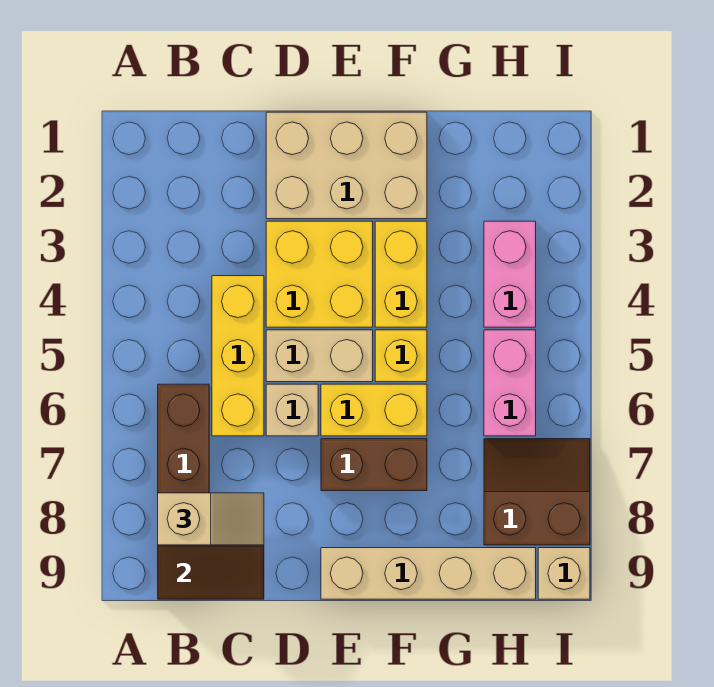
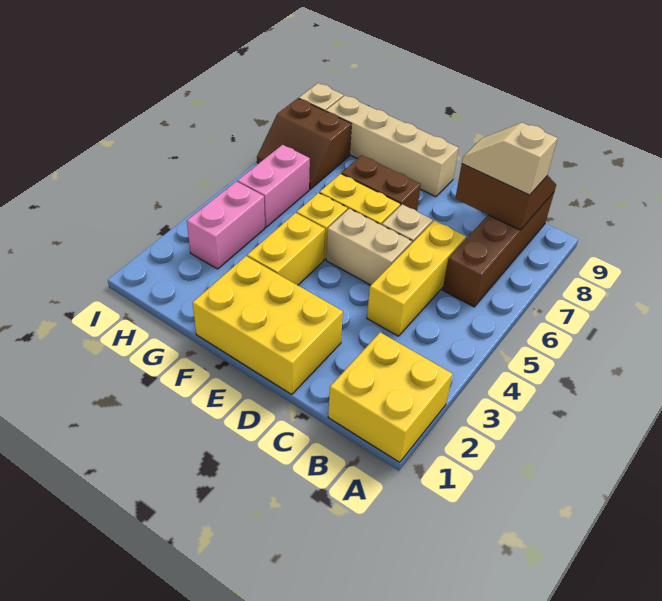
tan 2x3 brick [266,112,427,219] -> yellow 2x3 brick [193,256,343,394]
yellow 2x2 brick [266,221,373,327] -> yellow 2x2 brick moved to [328,332,453,462]

